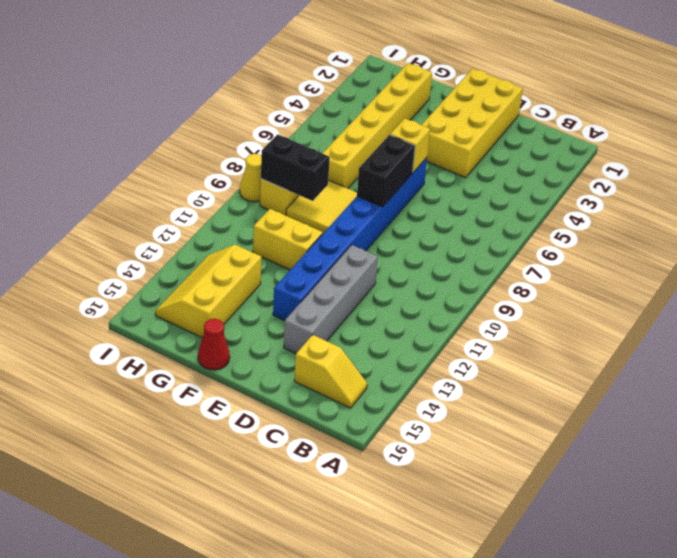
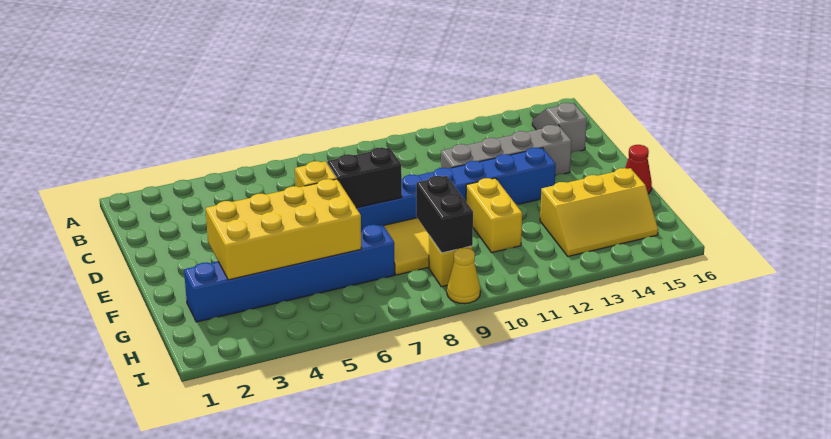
yellow 1x2 slope [294,335,367,408] -> grey 1x2 slope [532,103,587,153]
yellow 2x4 brick [422,68,523,178] -> yellow 2x4 brick moved to [206,179,361,280]
yellow 1x6 brick [322,63,432,188] -> blue 1x6 brick [184,224,395,322]

